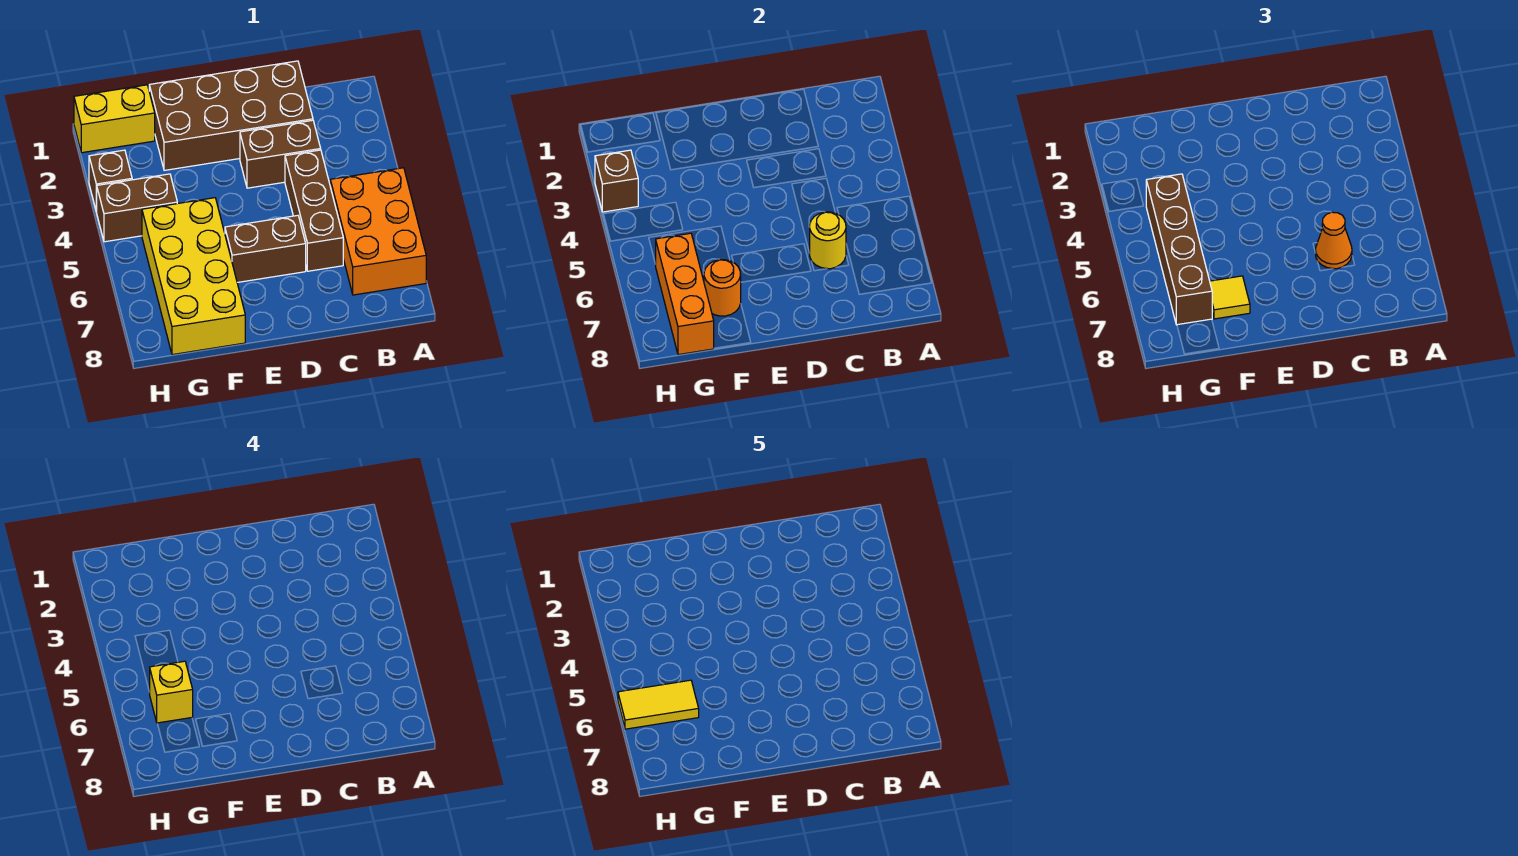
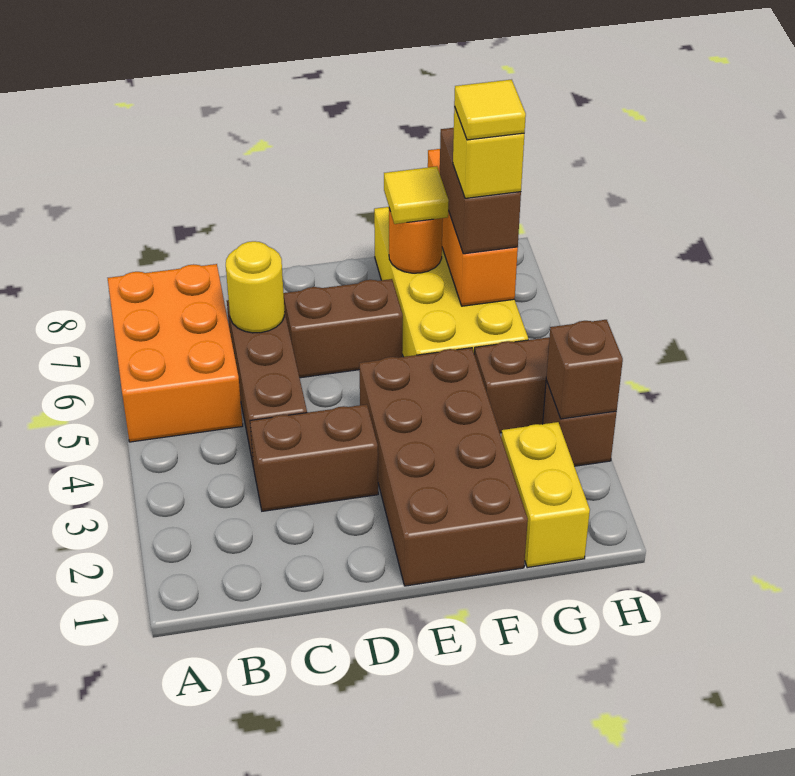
brown 2x4 brick [149,61,313,170] -> brown 2x4 brick turned to [359,348,528,586]
orange 1x1 cone [1316,212,1352,269] -> none
yellow 1x2 brick [74,85,155,153] -> yellow 1x2 brick turned to [501,422,590,568]
brown 1x4 brick [1146,174,1212,325] -> brown 1x2 brick [440,128,521,254]
yellow 1x2 tile [618,680,699,729] -> yellow 1x1 tile [454,80,526,140]

